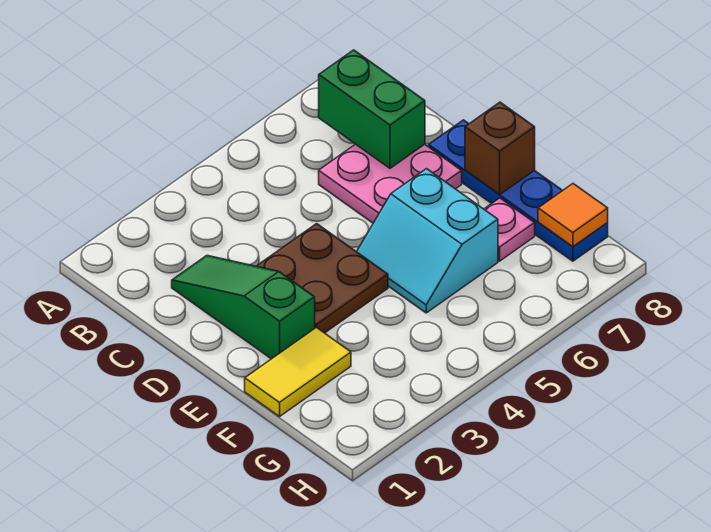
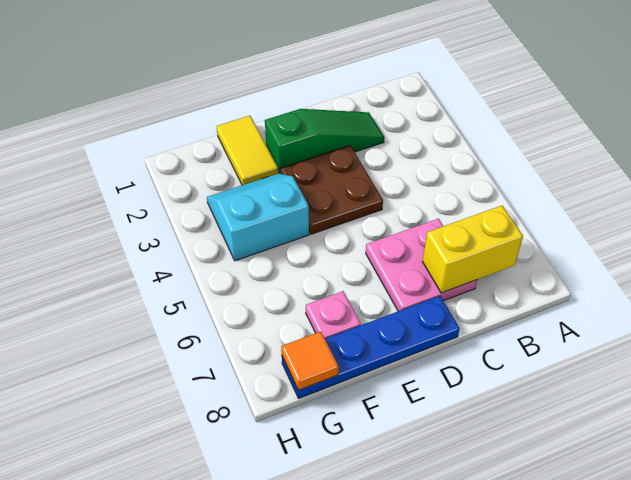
green 1x2 brick [319,50,425,168] -> yellow 1x2 brick [423,206,523,293]
cyan 2x2 slope [357,169,498,313] -> cyan 2x2 slope moved to [207,173,309,261]
brown 1x1 brick [465,102,535,195] -> none

